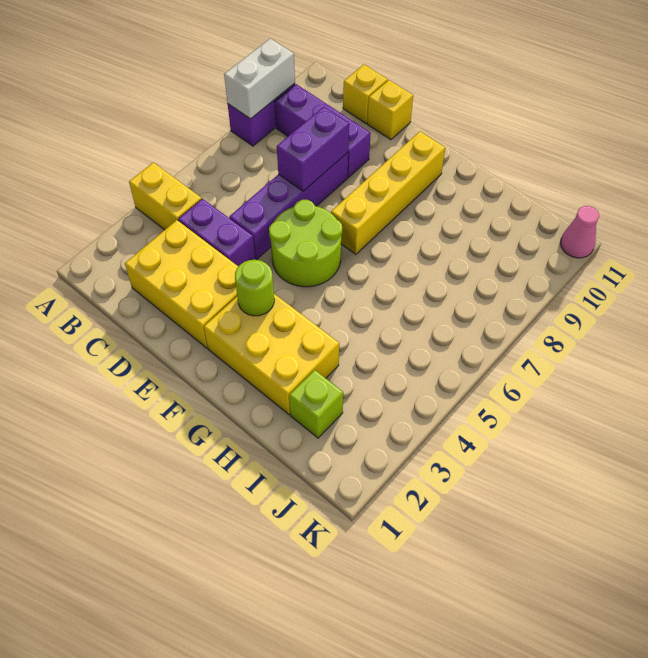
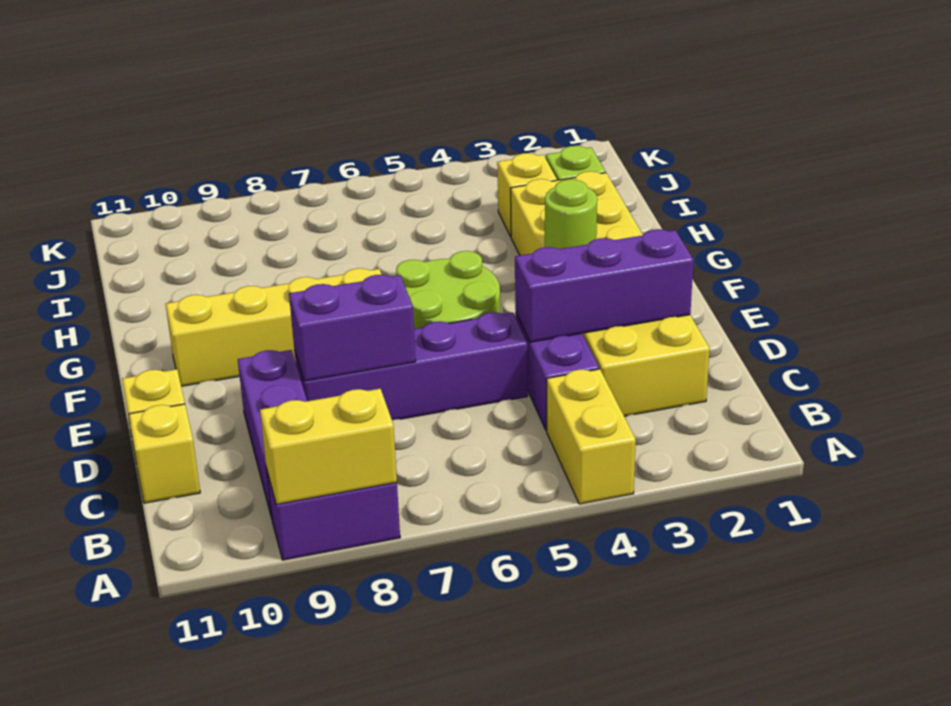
white 1x2 brick [224,38,295,119] -> yellow 1x2 brick [260,389,397,504]
none -> purple 1x3 brick [515,229,693,342]
none -> yellow 1x1 brick [497,153,557,236]
pink 1x1 cone [561,206,599,258] -> none

